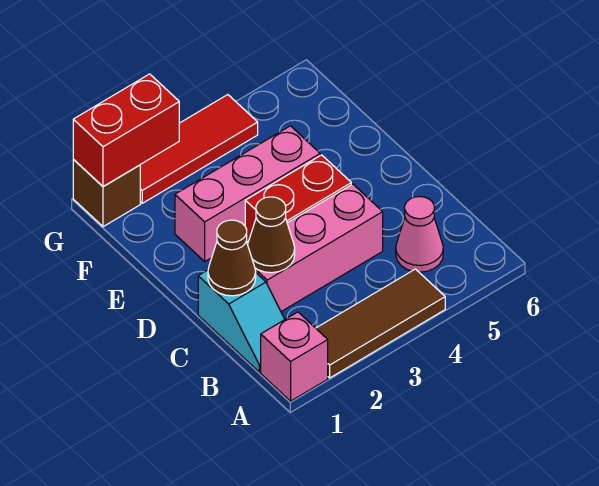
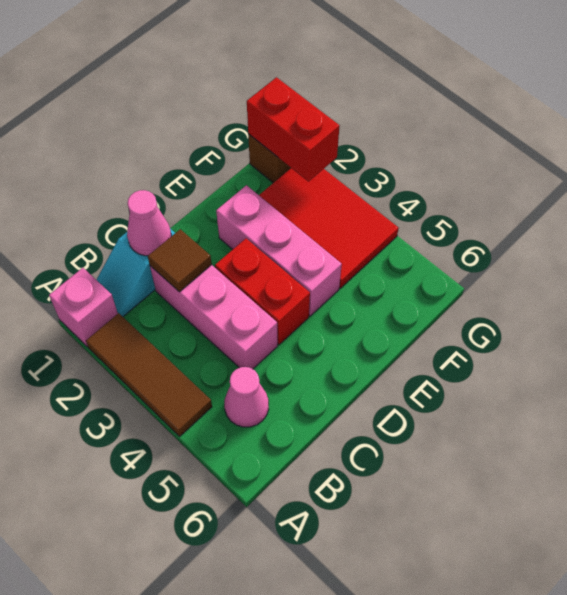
brown 1x1 cone [208,220,256,296] -> pink 1x1 cone [127,190,171,256]
brown 1x1 cone [248,197,295,273] -> brown 1x1 tile [148,229,212,292]
red 1x3 tile [140,95,258,203] -> red 2x3 tile [259,168,398,288]

